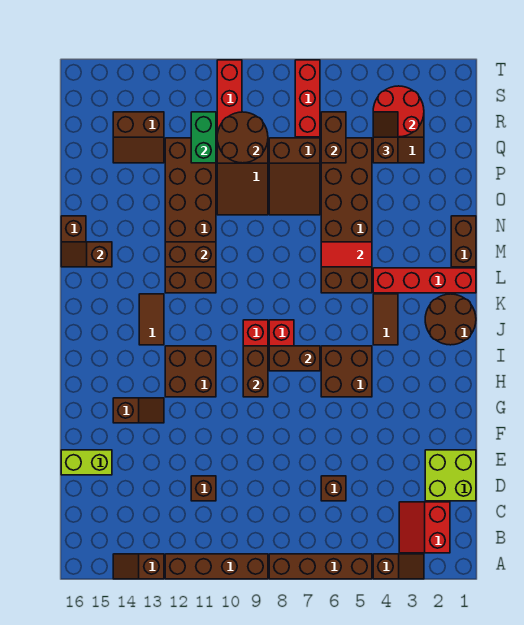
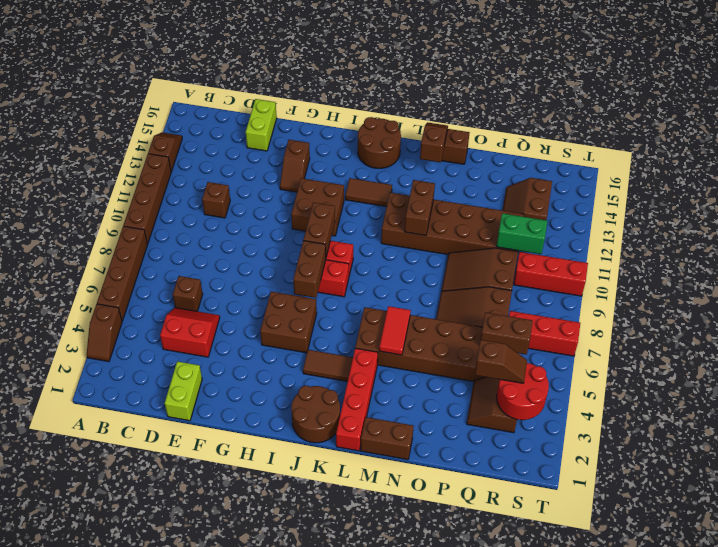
red 2x2 slope [399,502,450,553] -> red 2x2 slope moved to [160,308,220,357]
lime 2x2 brick [425,450,476,501] -> lime 1x2 brick [165,361,202,421]
brown 1x2 brick [243,346,268,397] -> brown 1x2 brick turned to [303,202,335,257]
brown 2x2 round brick [217,112,268,163] -> brown 2x2 round brick moved to [358,117,401,168]

